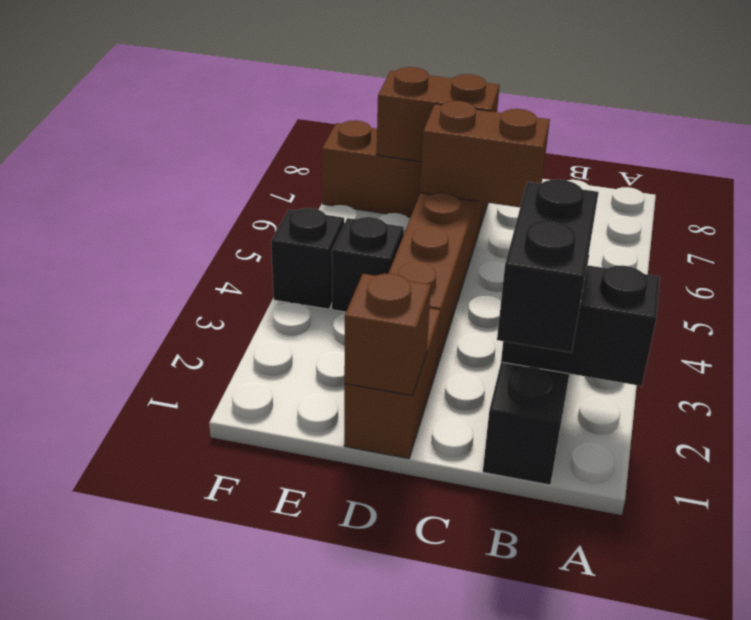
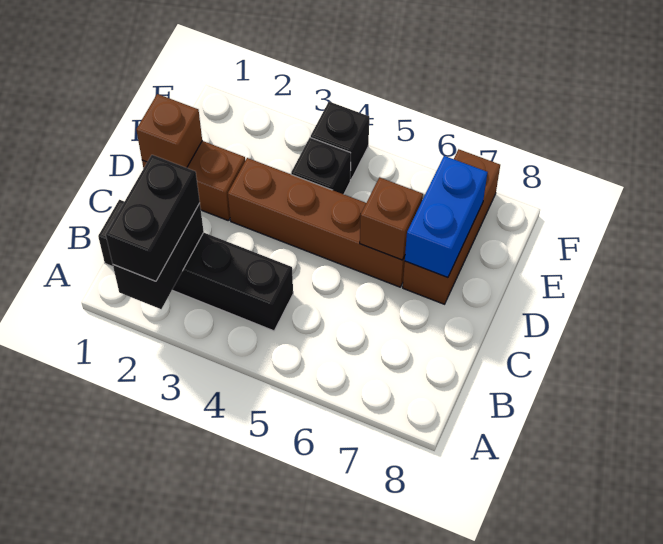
black 1x2 brick [497,179,599,353] -> black 1x2 brick turned to [106,155,200,281]
brown 1x2 brick [420,101,550,207] -> brown 1x1 brick [360,177,423,260]
brown 1x2 brick [377,67,500,162] -> blue 1x2 brick [405,156,488,278]

